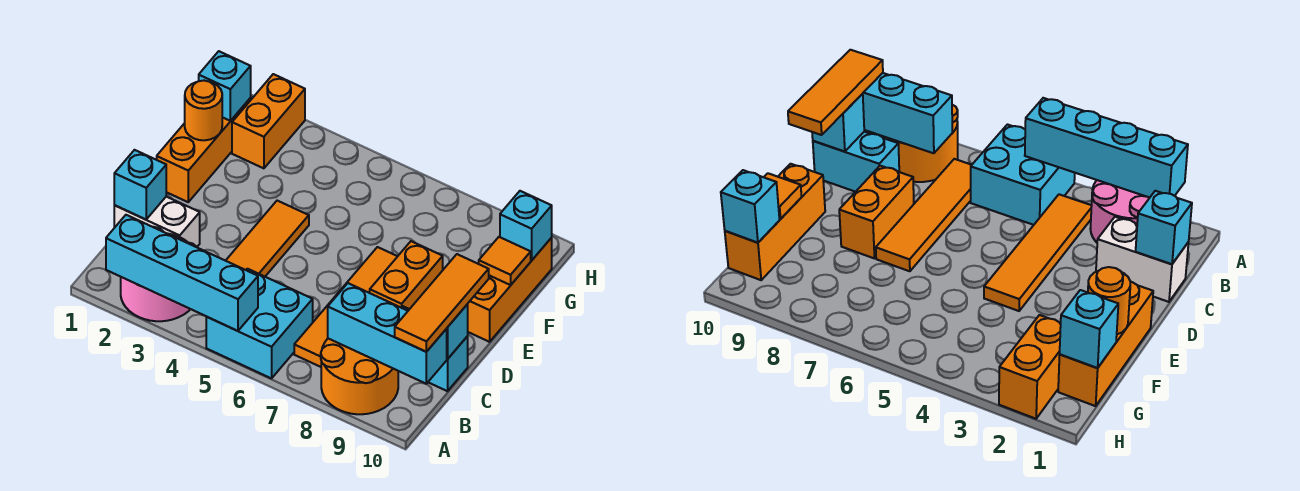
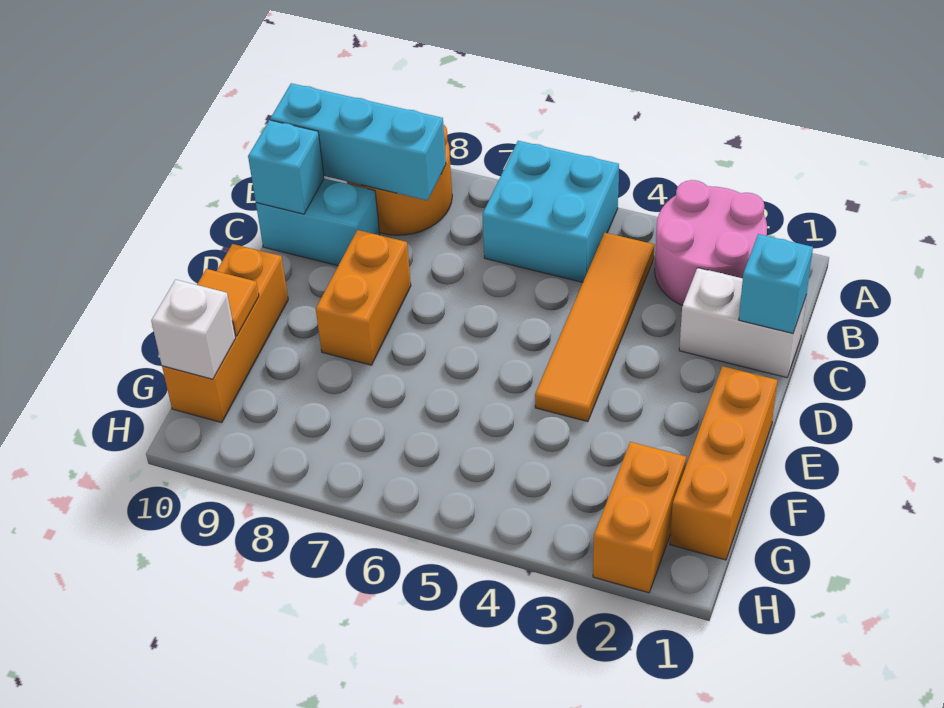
cyan 1x4 brick [106,215,258,331] -> none
orange 1x4 tile [294,247,398,367] -> none
orange 1x3 tile [395,254,489,352] -> none
orange 1x1 round brick [185,81,222,140] -> none
cyan 1x1 brick [199,51,251,121] -> none
cyan 1x1 brick [500,191,552,260] -> white 1x1 brick [151,280,236,379]

